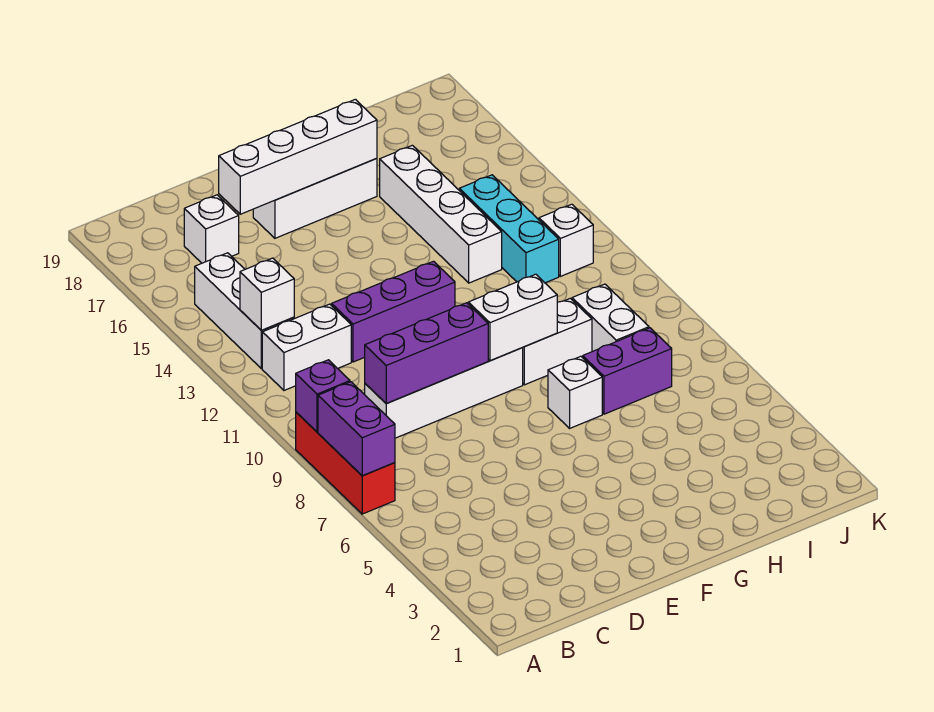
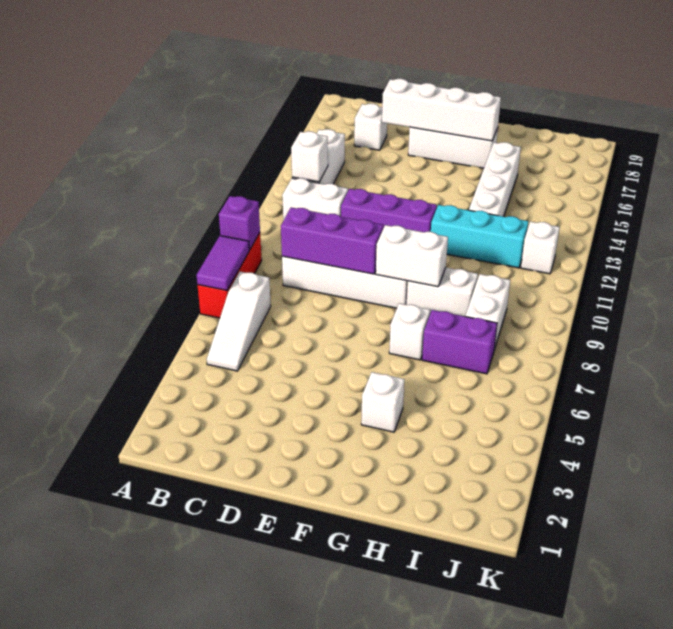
purple 1x2 brick [318,382,395,476] -> purple 1x2 tile [197,236,249,291]
none -> white 1x3 slope [207,272,271,371]
none -> white 1x1 brick [361,372,404,432]
cyan 1x3 brick [459,175,559,283] -> cyan 1x3 brick turned to [431,205,528,268]

